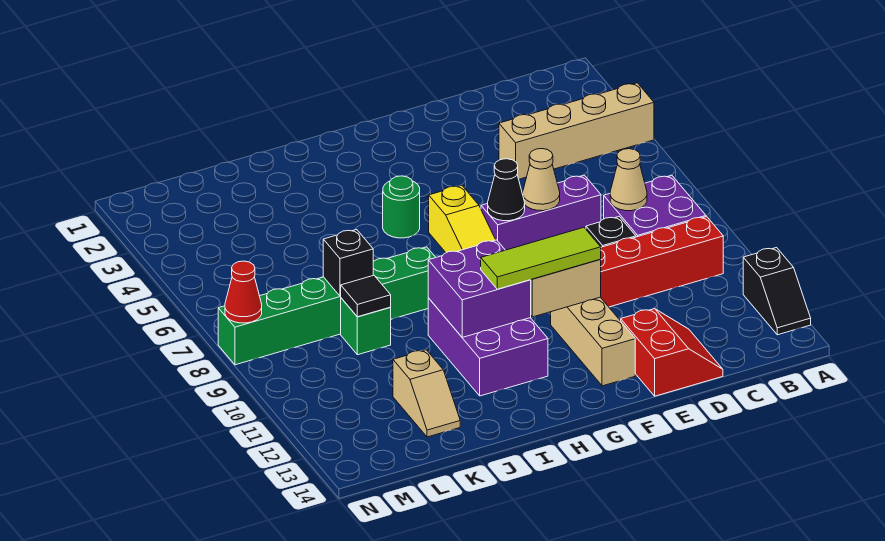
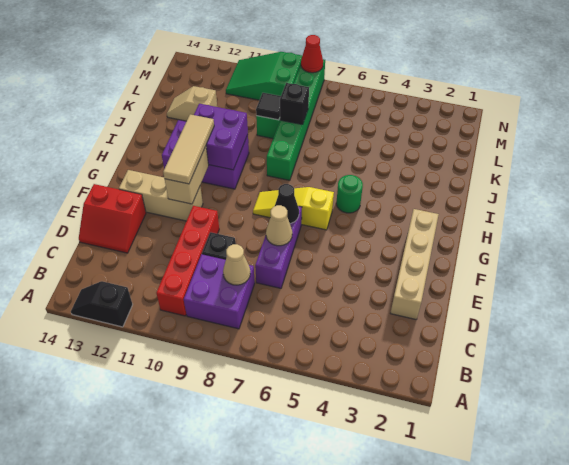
tan 1x4 brick [499,83,654,179] -> tan 1x4 brick moved to [391,209,439,319]
lime 1x3 tile [481,227,601,289] -> tan 1x3 tile [163,114,214,184]
none -> green 2x3 slope [226,52,302,100]

